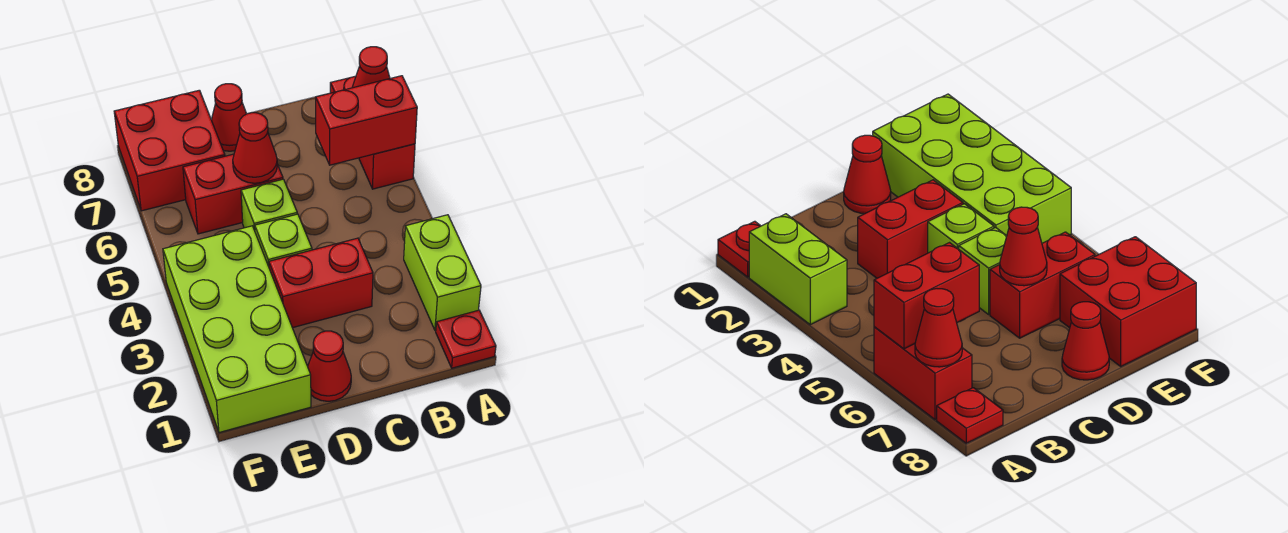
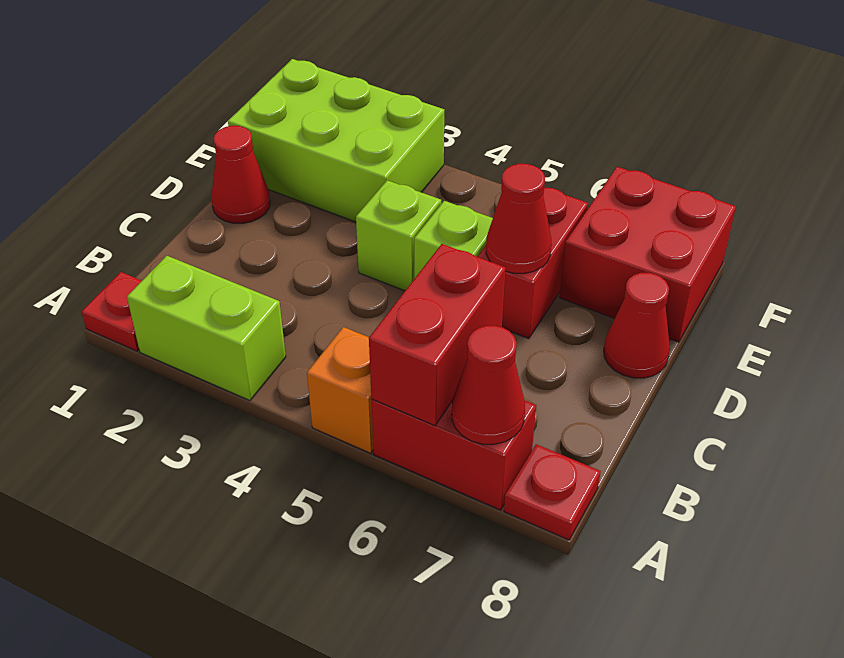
none -> orange 1x1 brick [307,327,374,453]
red 1x2 brick [269,238,373,328] -> none
lime 2x4 brick [163,226,311,433] -> lime 2x3 brick [228,59,444,222]

